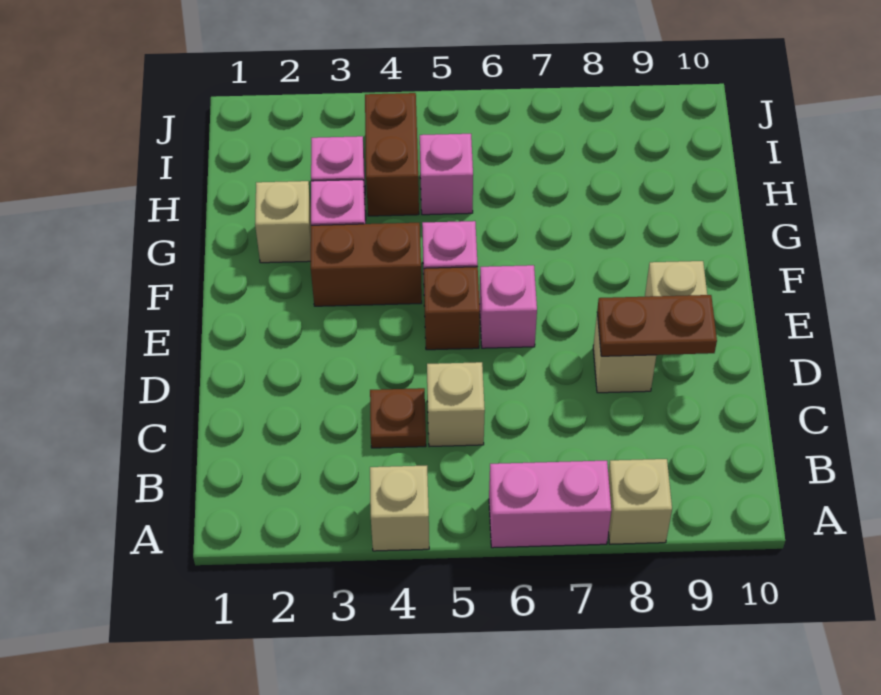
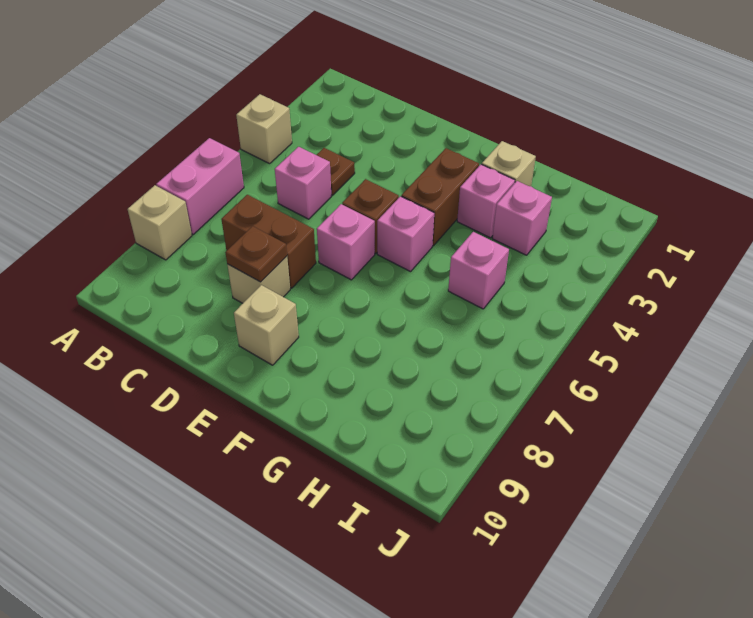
tan 1x1 brick [427,362,485,447] -> pink 1x1 brick [275,147,332,219]
brown 1x2 plate [597,295,717,356] -> brown 1x1 plate [225,226,287,282]
brown 1x2 brick [365,93,419,216] -> brown 1x2 brick moved to [221,195,316,288]

